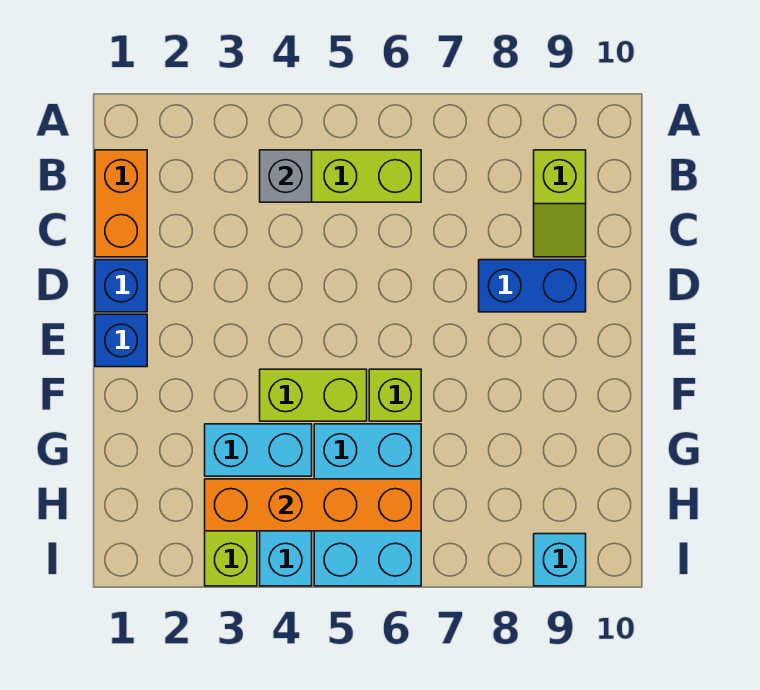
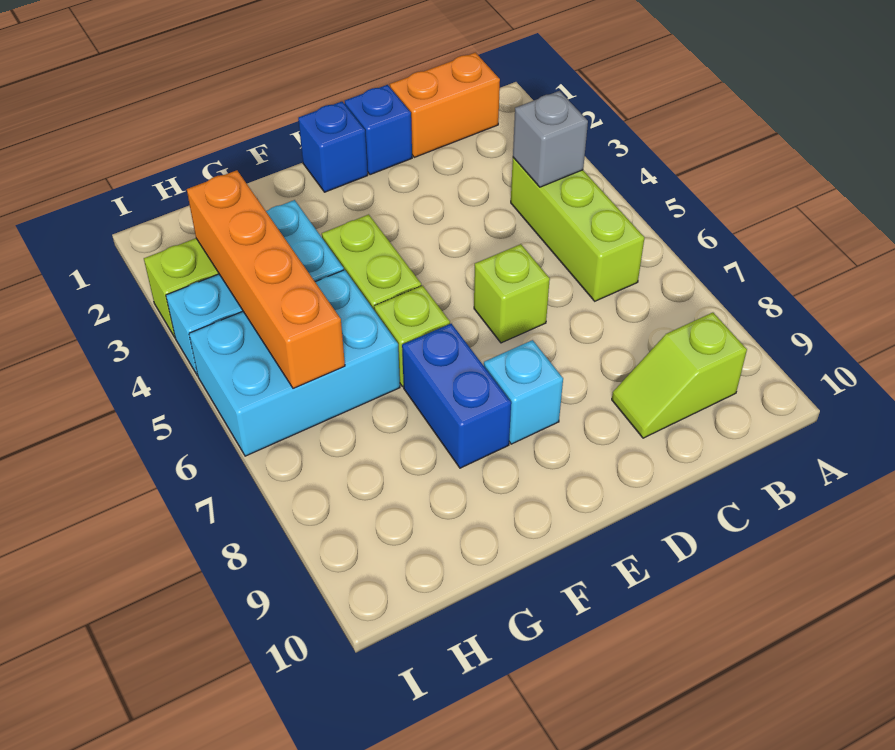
none -> lime 1x1 brick [474,244,550,343]
blue 1x2 brick [479,260,586,312] -> blue 1x2 brick moved to [402,324,511,468]
cyan 1x1 brick [534,534,586,586] -> cyan 1x1 brick moved to [484,340,563,444]

